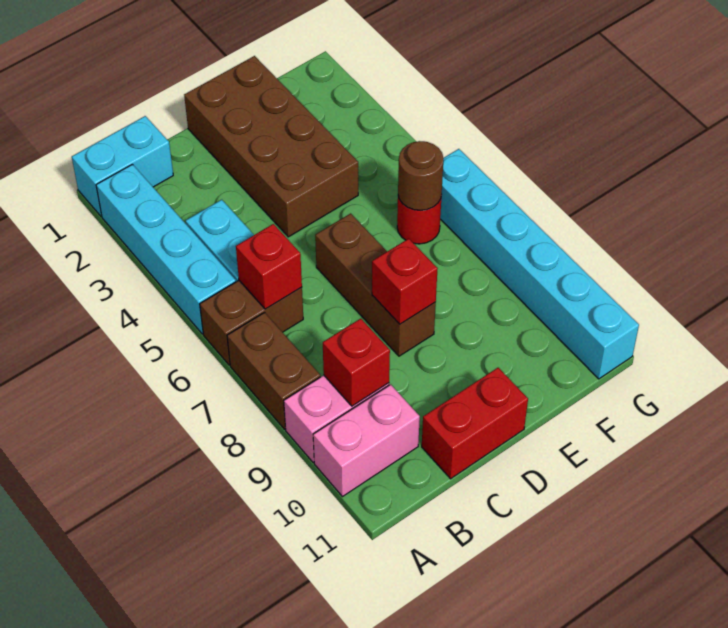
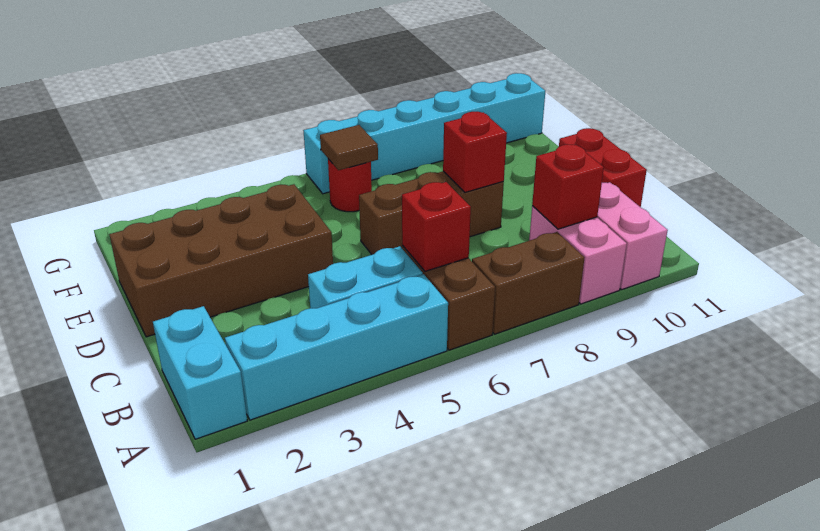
brown 1x1 round brick [398,141,443,211] -> brown 1x1 tile [320,125,378,170]

